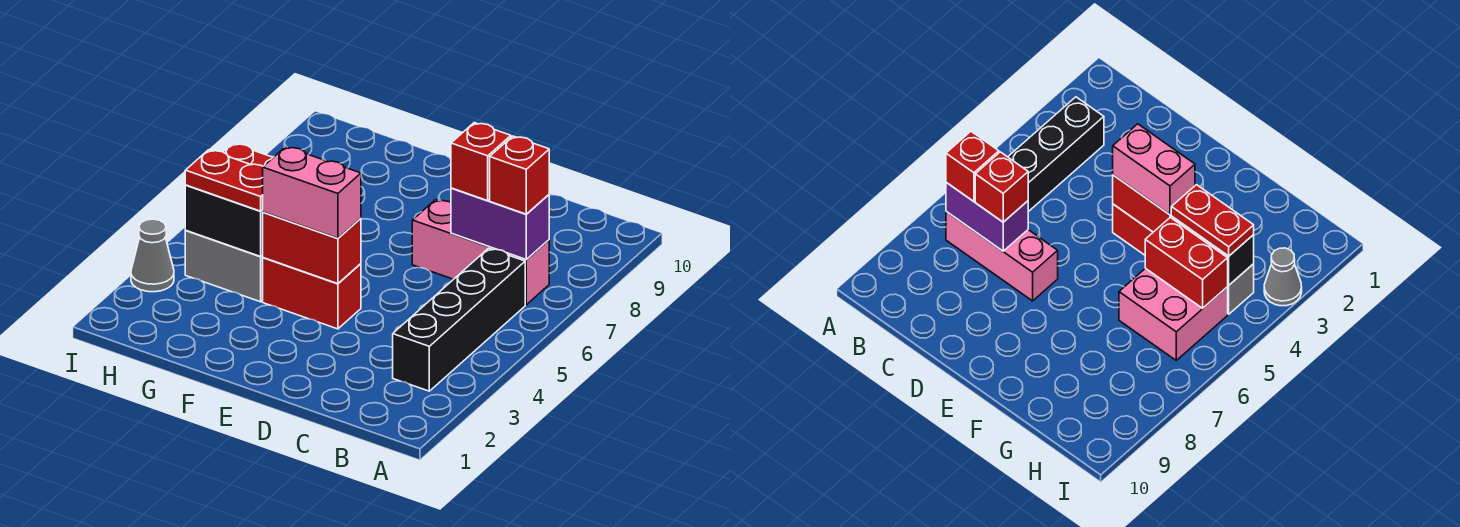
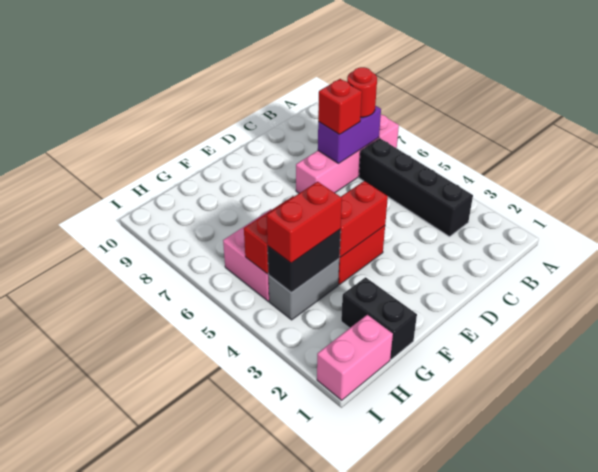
pink 1x3 brick [412,200,549,305] -> pink 1x4 brick [296,115,399,193]
red 1x1 brick [490,136,549,214] -> red 1x1 round brick [347,67,377,117]
pink 1x2 brick [263,147,361,238] -> pink 1x2 brick moved to [317,315,393,400]
none -> black 1x2 brick [341,277,417,359]
red 1x2 plate [185,150,263,211] -> red 1x2 brick [267,182,342,263]
grey 1x1 cone [131,219,174,292] -> none

